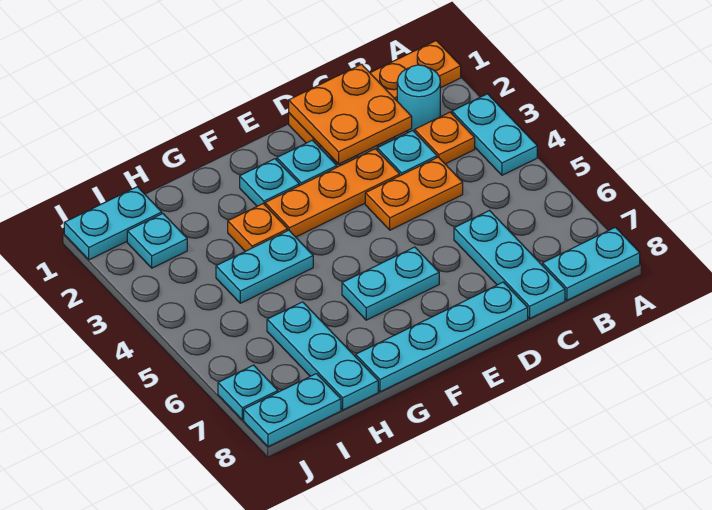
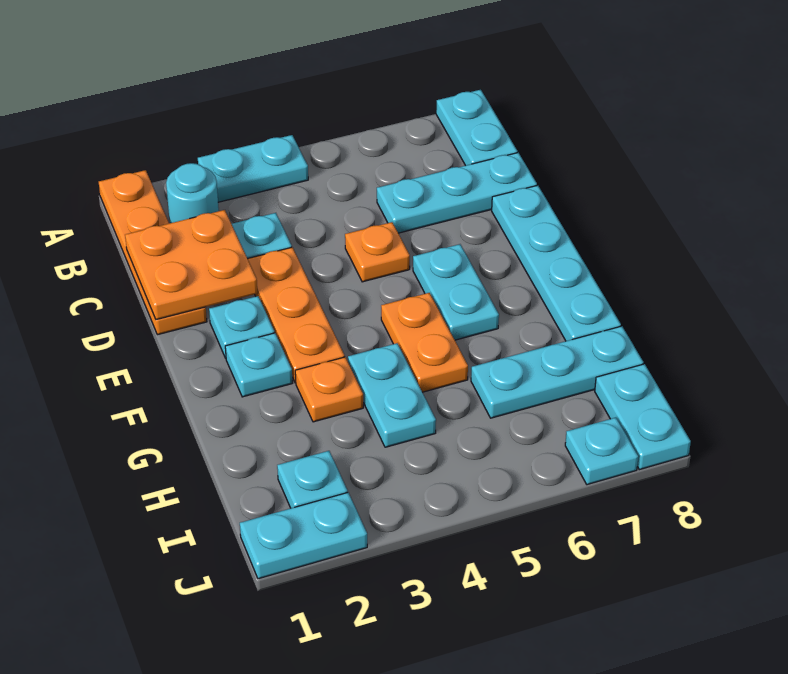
orange 1x1 plate [415,112,475,164] -> orange 1x1 plate moved to [345,222,410,282]
orange 1x2 plate [365,157,463,230] -> orange 1x2 plate moved to [381,293,468,392]
cyan 1x2 plate [64,187,162,260] -> cyan 1x2 plate turned to [240,493,367,579]

